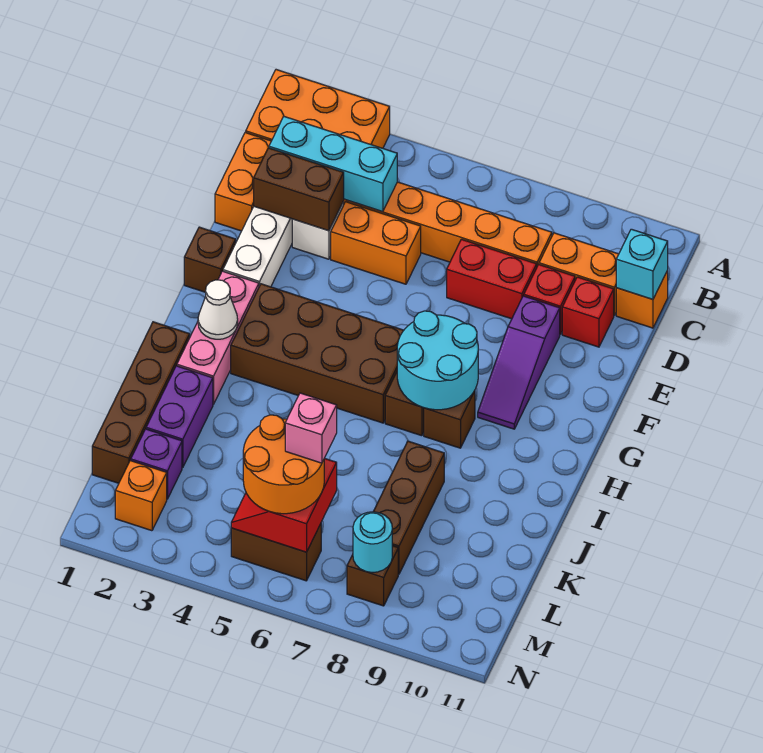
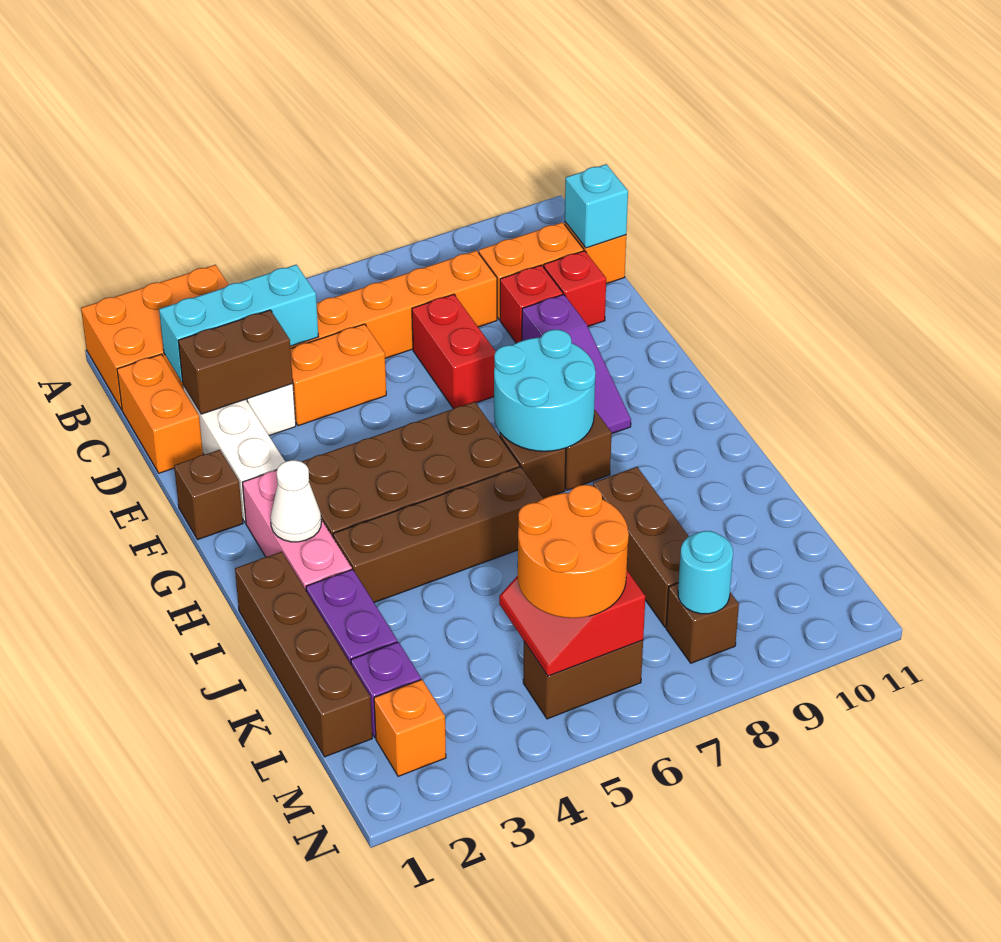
red 1x2 brick [447,239,537,319] -> red 1x2 brick turned to [412,294,496,409]
none -> brown 1x4 brick [333,467,543,603]
pink 1x1 brick [285,393,337,463] -> none

